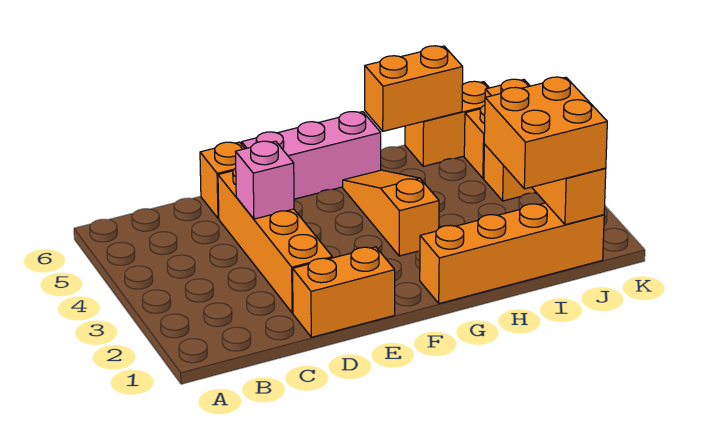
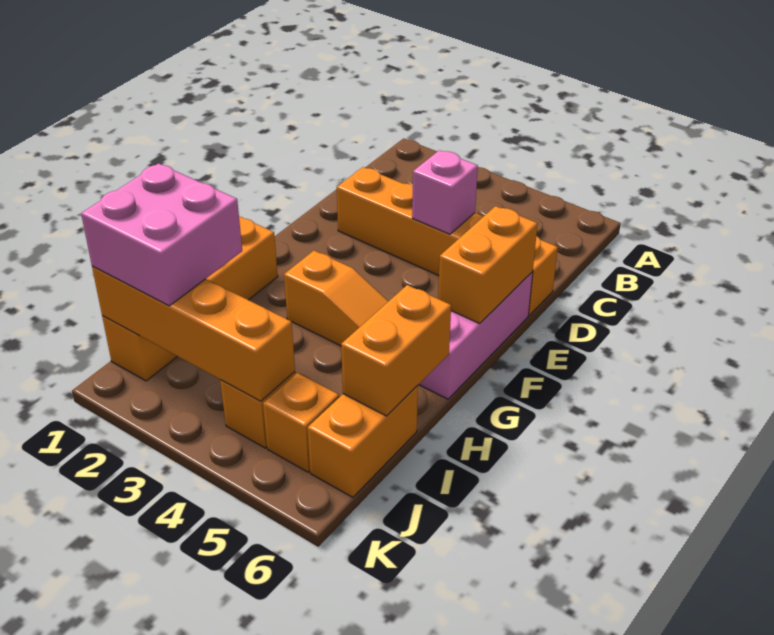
orange 1x2 brick [293,247,395,337] -> orange 1x2 brick moved to [438,206,538,323]
orange 2x2 brick [484,77,607,189] -> pink 2x2 brick [81,163,242,306]

